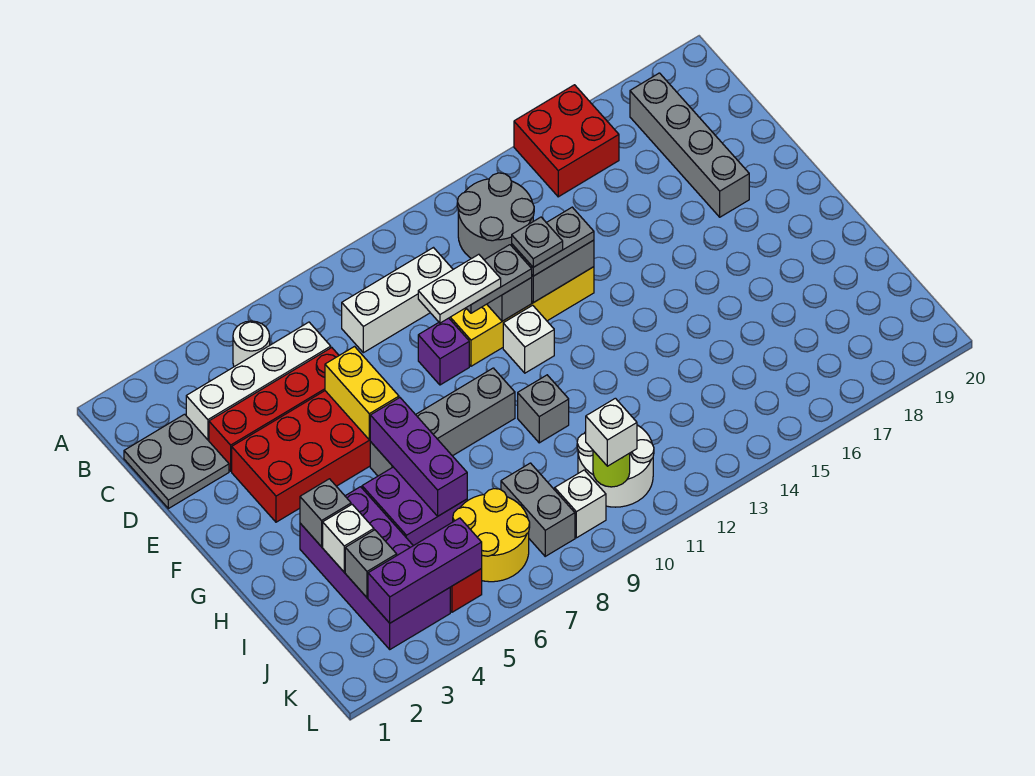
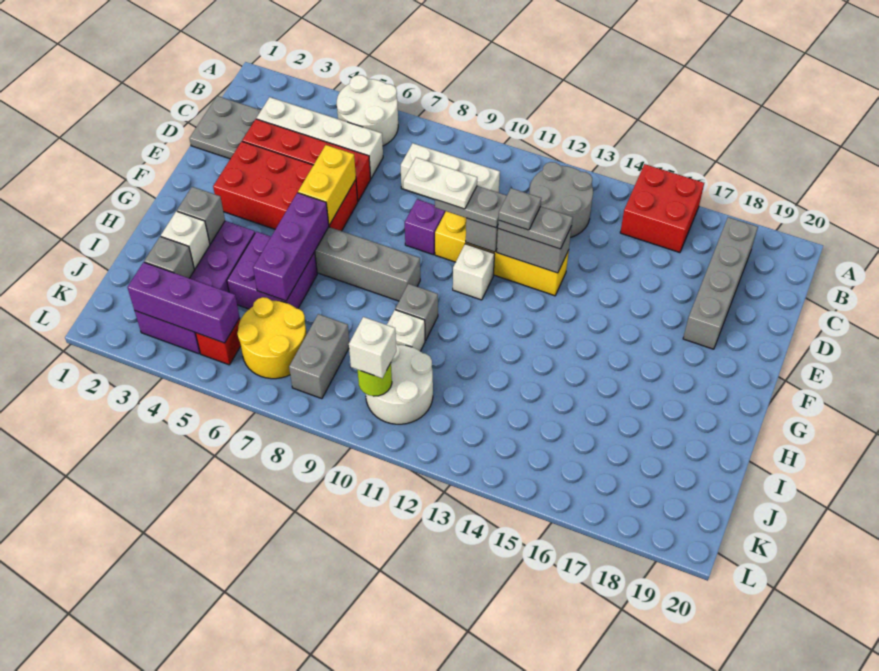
white 1x1 round brick [233,321,270,367] -> white 2x2 round brick [337,75,398,146]
white 1x1 brick [555,470,606,538] -> white 1x1 brick moved to [387,310,425,351]

